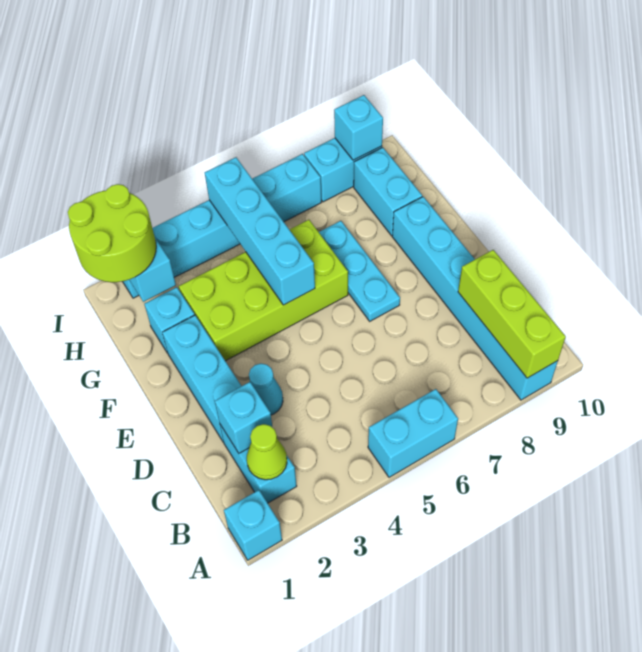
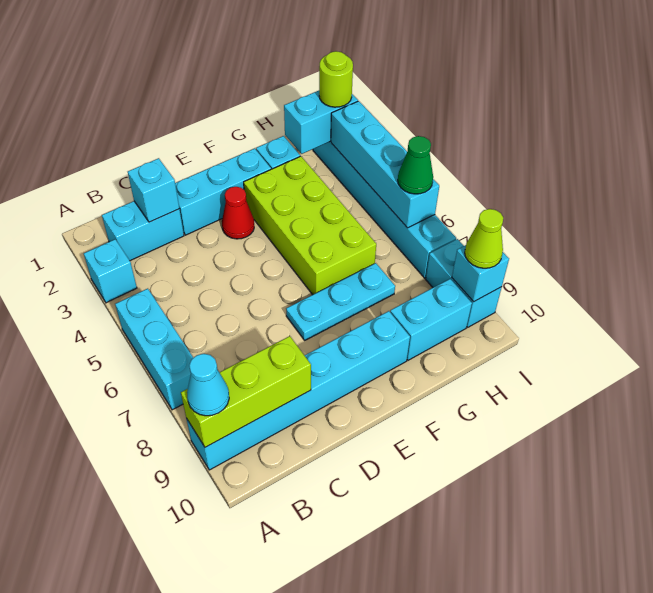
cyan 1x1 brick [224,490,282,560] -> cyan 1x1 brick moved to [84,239,137,303]
cyan 1x2 brick [368,389,458,477] -> cyan 1x3 brick [115,289,193,410]
lime 1x1 cone [247,424,287,480] -> lime 1x1 cone moved to [465,209,503,268]
cyan 1x1 cone [249,364,283,415] -> cyan 1x1 cone moved to [187,354,229,416]
none -> red 1x1 cone [222,187,254,239]
cyan 1x4 brick [205,157,315,305] -> cyan 1x4 brick turned to [331,101,439,228]
lime 2x2 round brick [68,184,156,282] -> lime 1x1 round brick [319,51,353,107]
none -> green 1x1 cone [398,136,433,194]

